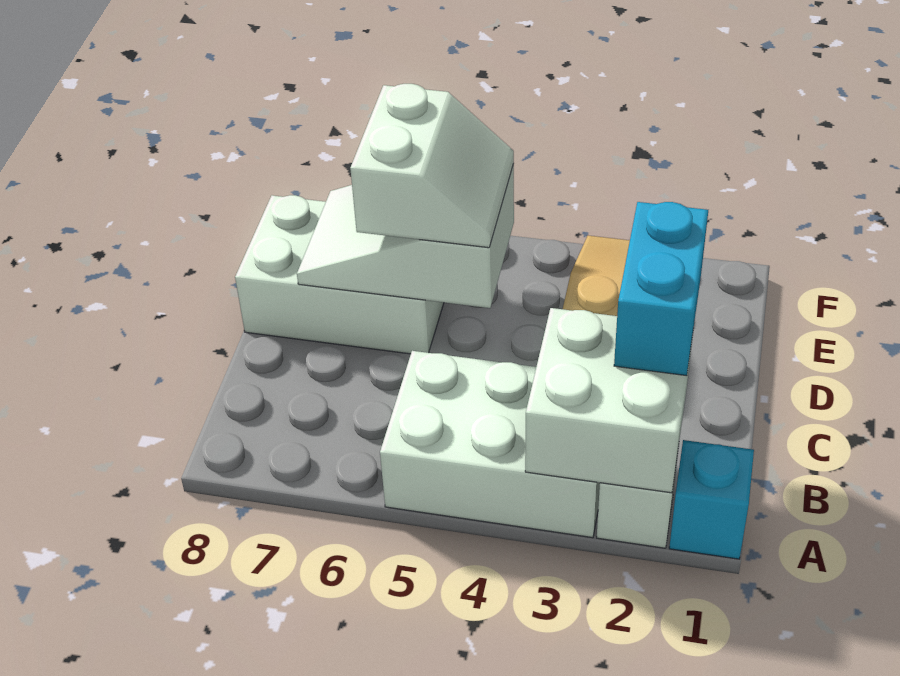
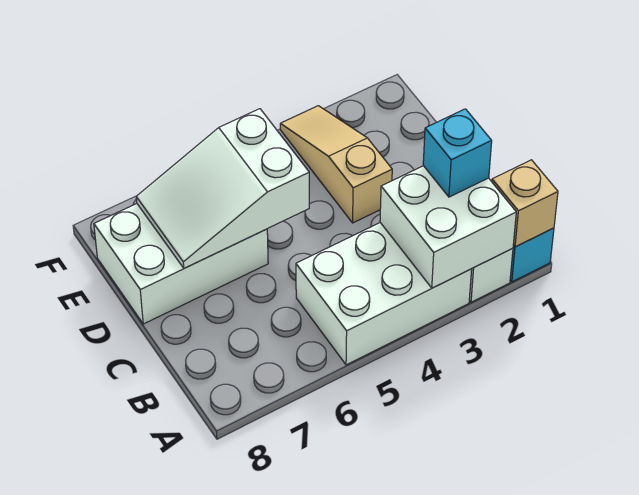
none -> tan 1x1 brick [492,160,558,247]
cyan 1x2 brick [614,202,708,376] -> cyan 1x1 brick [423,109,492,197]
white 2x2 slope [350,84,514,248] -> none

